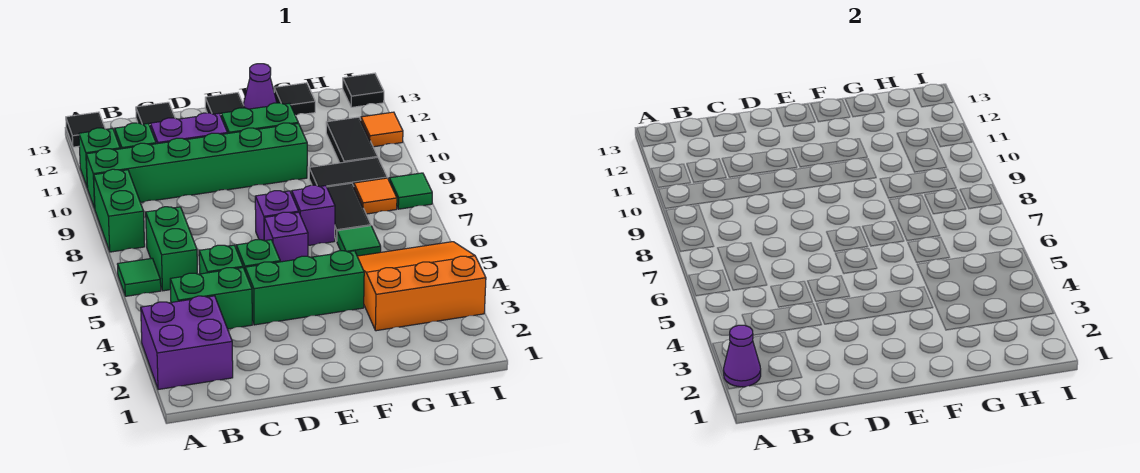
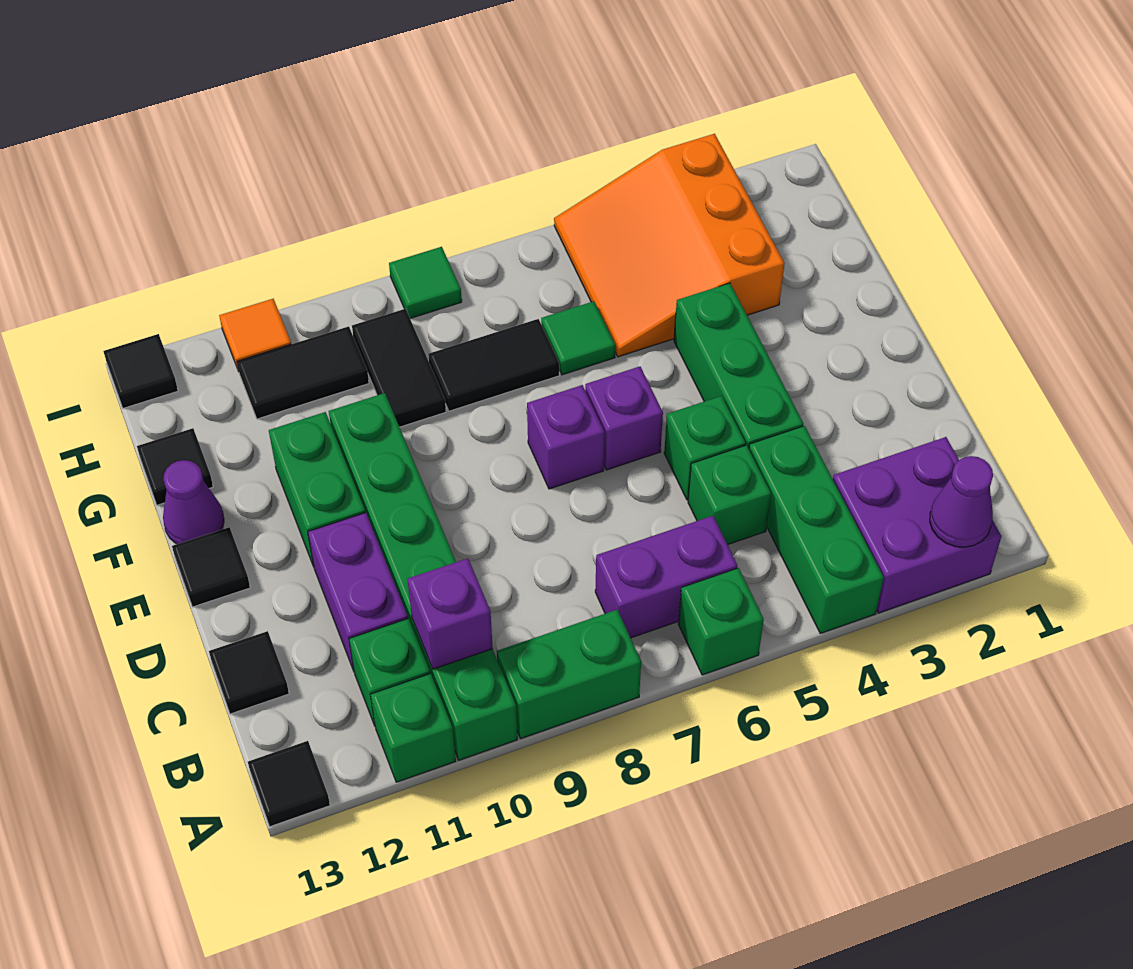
green 1x1 tile [118,258,161,296] -> green 1x1 brick [678,568,764,675]
green 1x2 brick [170,268,252,329] -> green 1x3 brick [749,426,884,633]
green 1x2 brick [146,207,197,291] -> purple 1x2 brick [595,516,738,638]
purple 1x1 brick [292,185,335,246] -> purple 1x1 brick moved to [407,558,493,669]
orange 1x1 tile [354,178,397,214] -> none

